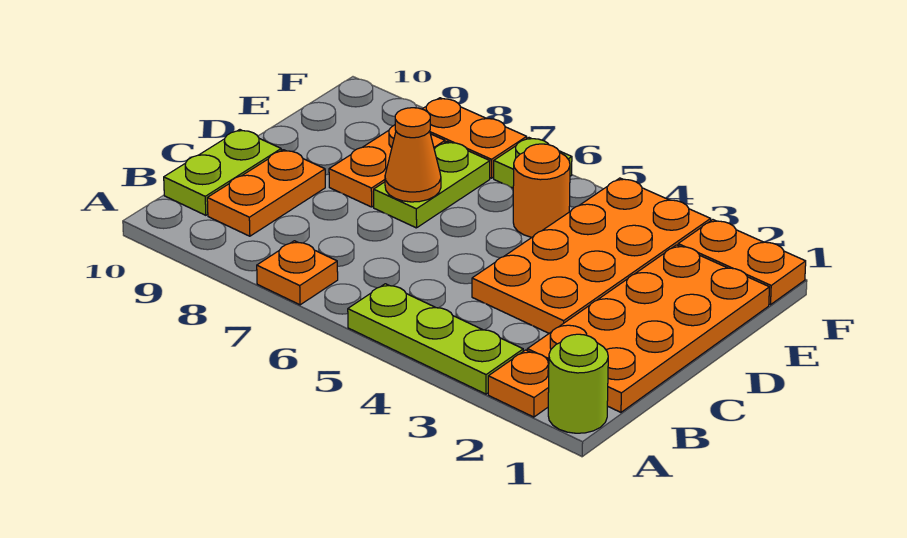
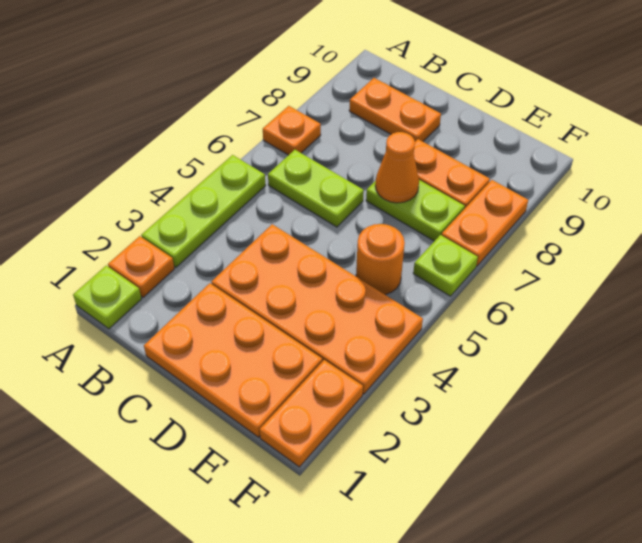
lime 1x1 round brick [548,334,608,433] -> lime 1x1 plate [73,266,141,329]
orange 2x4 plate [527,245,769,412] -> orange 2x3 plate [144,283,322,437]
lime 1x2 plate [164,130,281,215] -> lime 1x2 plate moved to [268,150,364,227]

